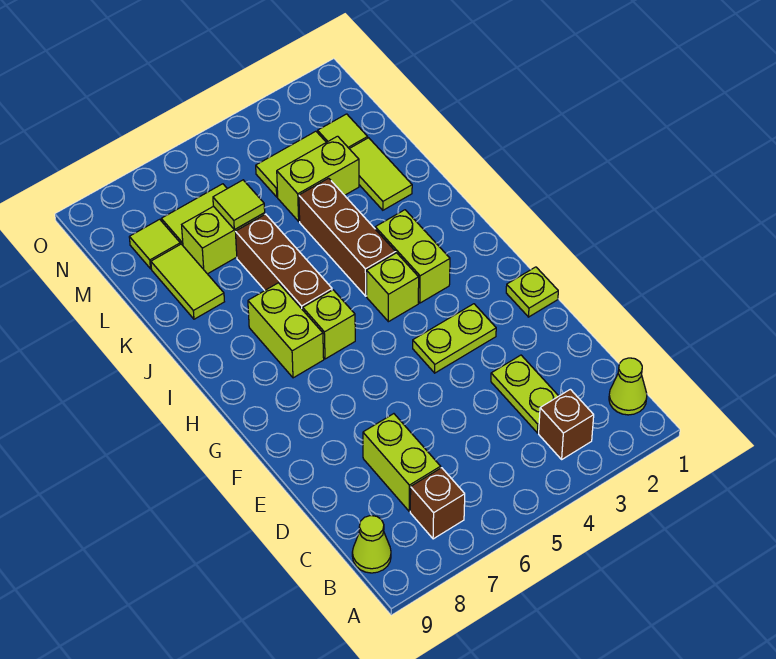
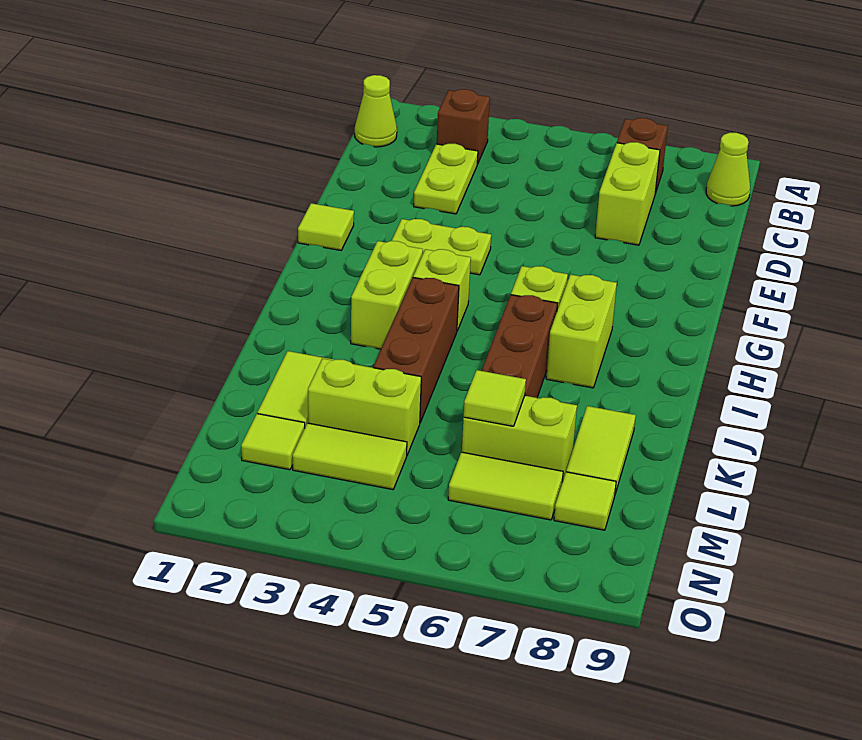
lime 1x1 plate [506,267,558,317] -> lime 1x1 tile [298,203,354,250]

